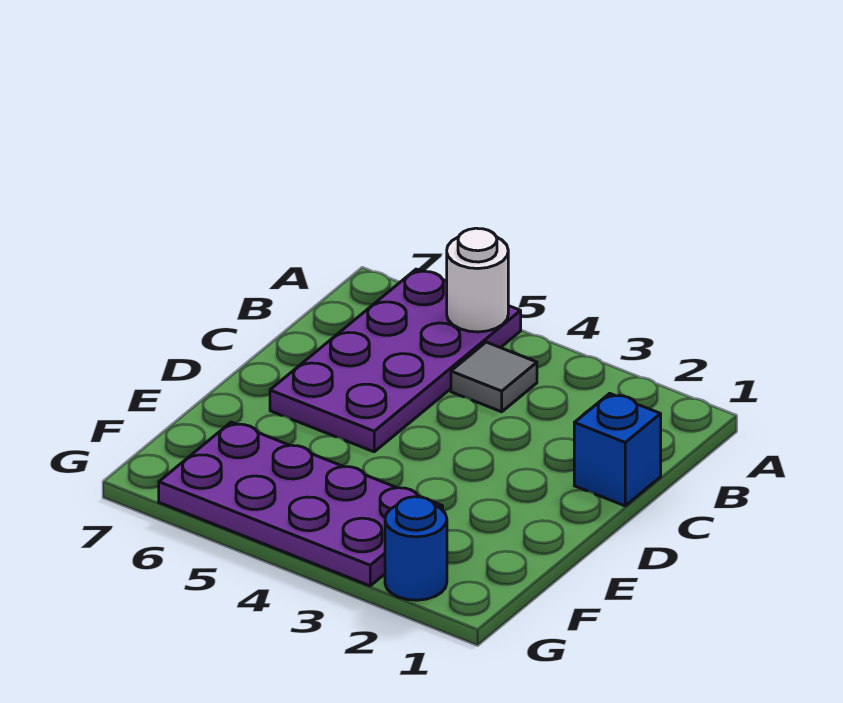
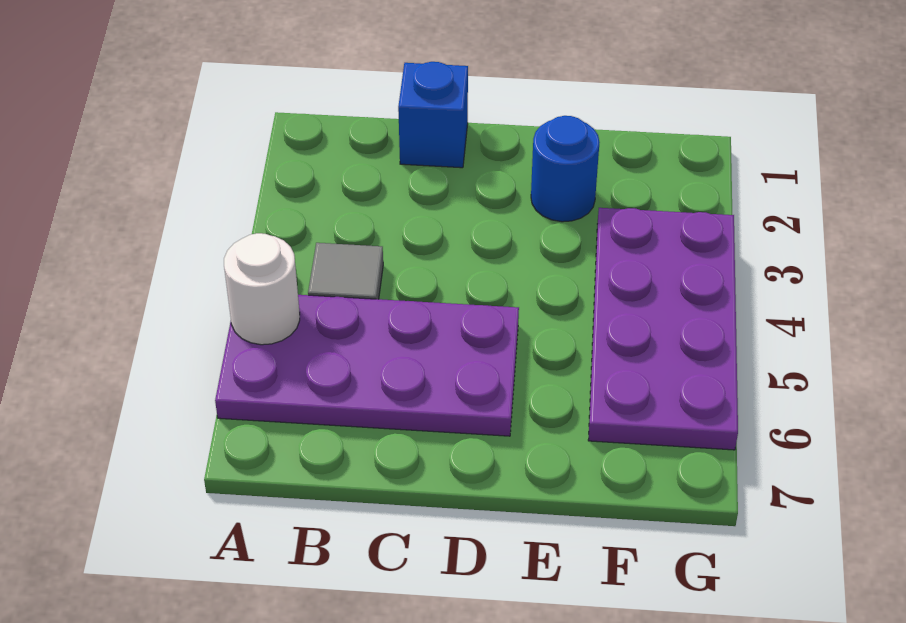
blue 1x1 round brick [385,497,447,600] -> blue 1x1 round brick moved to [531,116,600,222]

